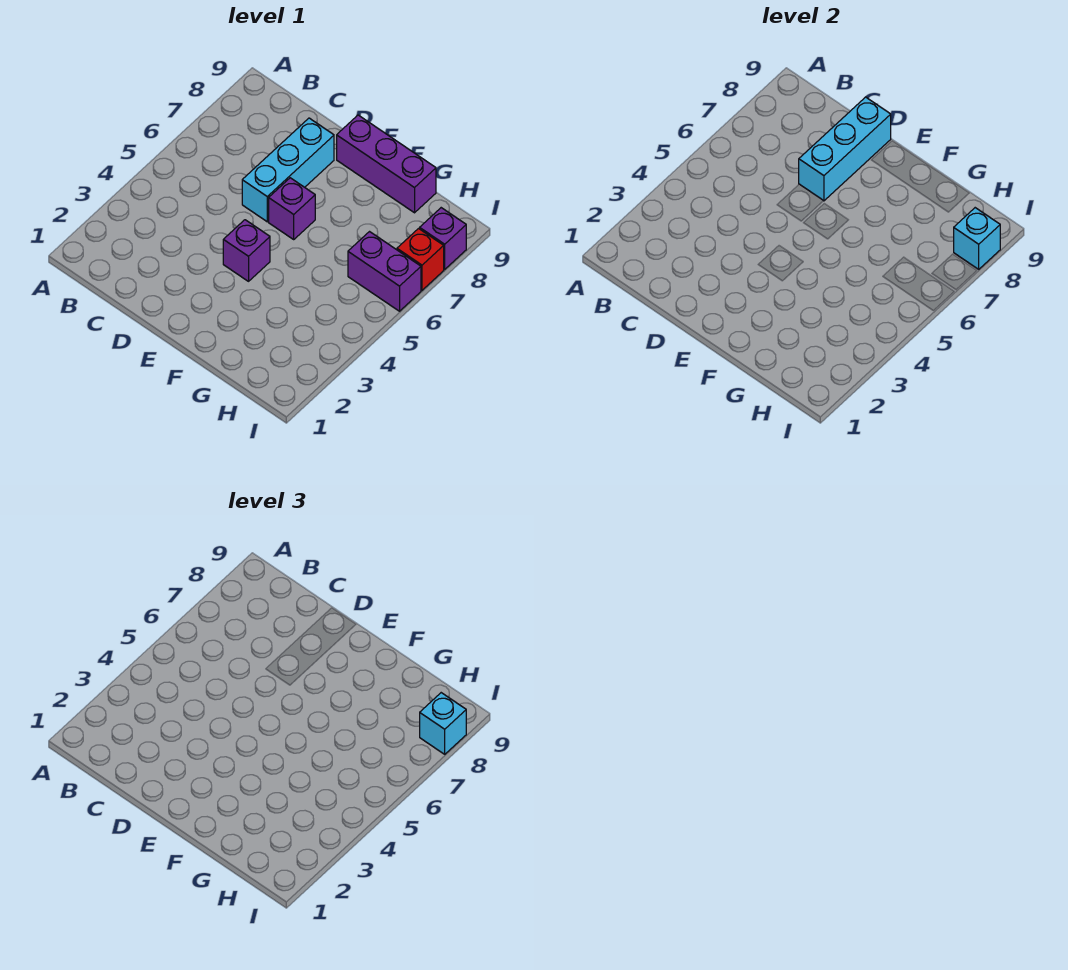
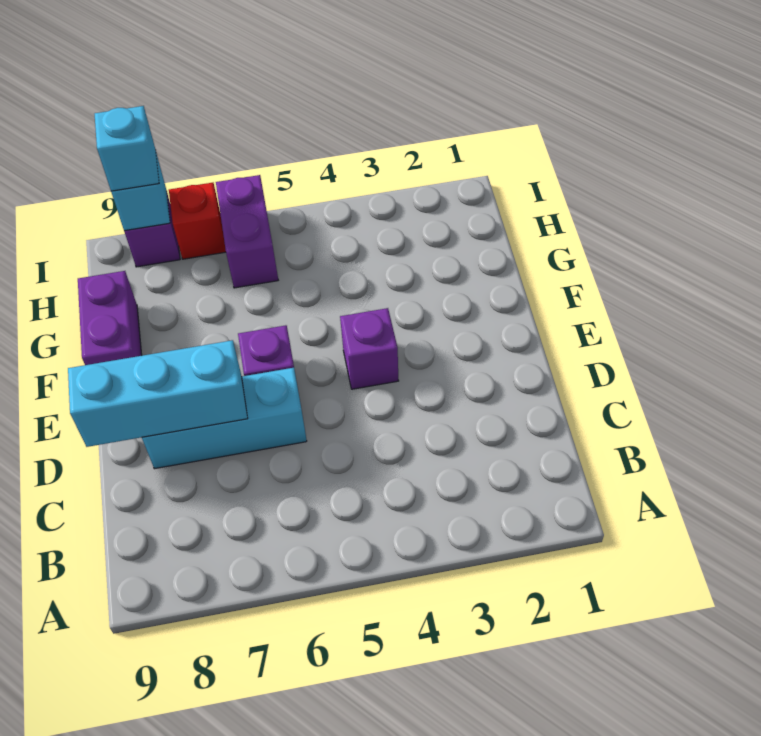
purple 1x3 brick [337,115,436,213] -> purple 1x2 brick [78,271,142,365]

